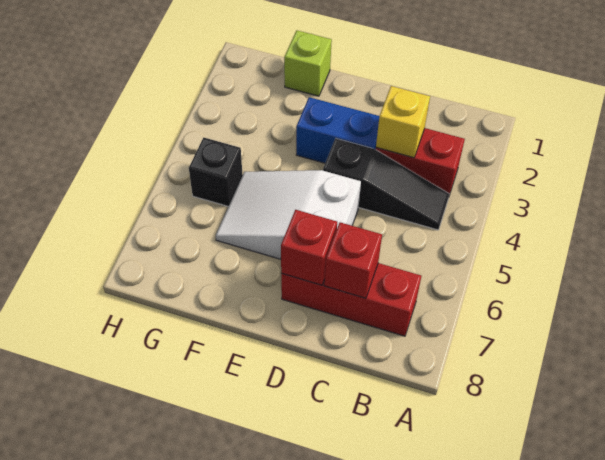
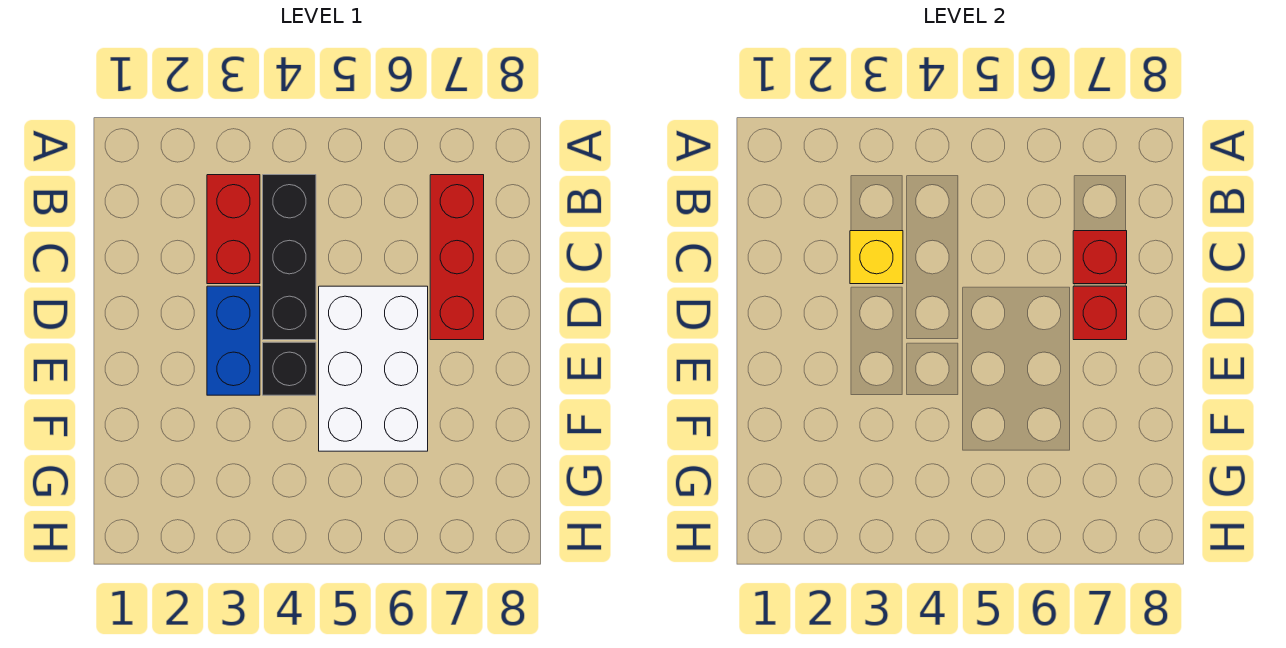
black 1x3 slope [323,138,449,230] -> black 1x3 brick [263,175,316,340]
white 2x3 slope [216,170,361,259] -> white 2x3 brick [319,286,428,451]
lime 1x1 brick [284,31,332,96] -> none
black 1x1 brick [189,138,242,206] -> black 1x1 brick moved to [263,342,316,395]

